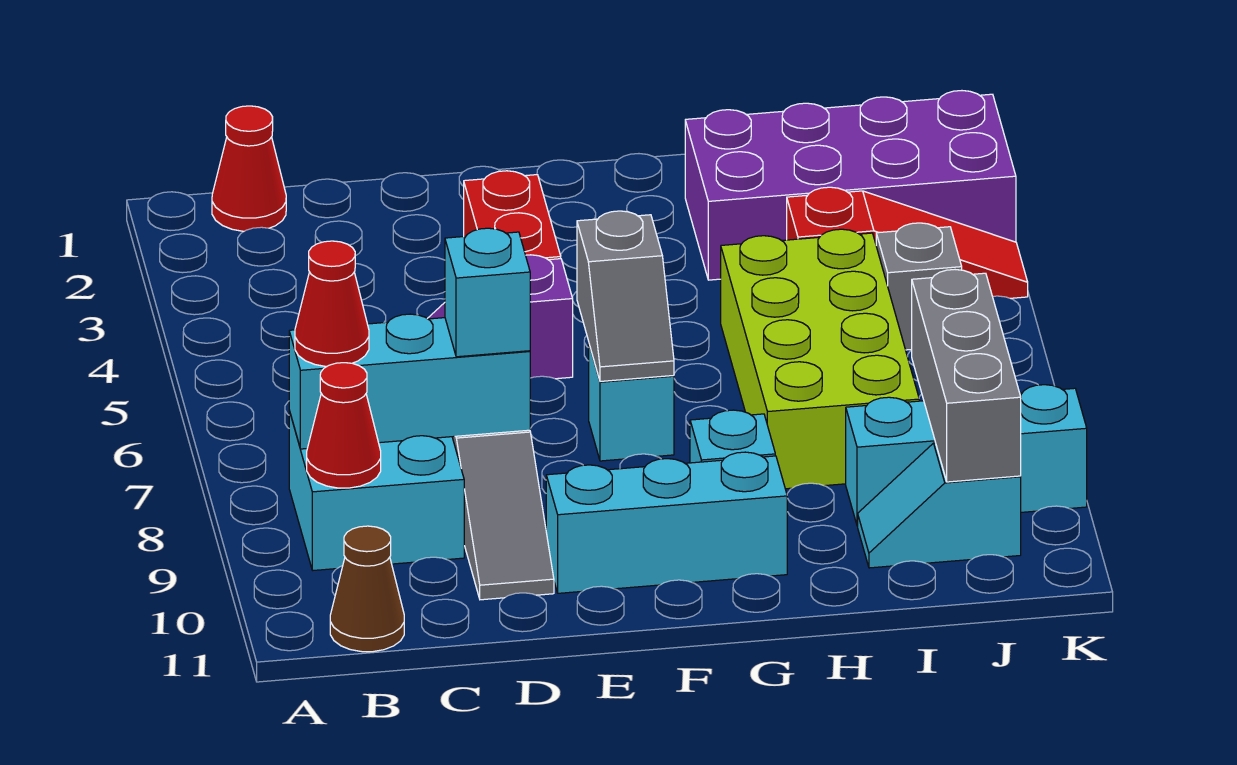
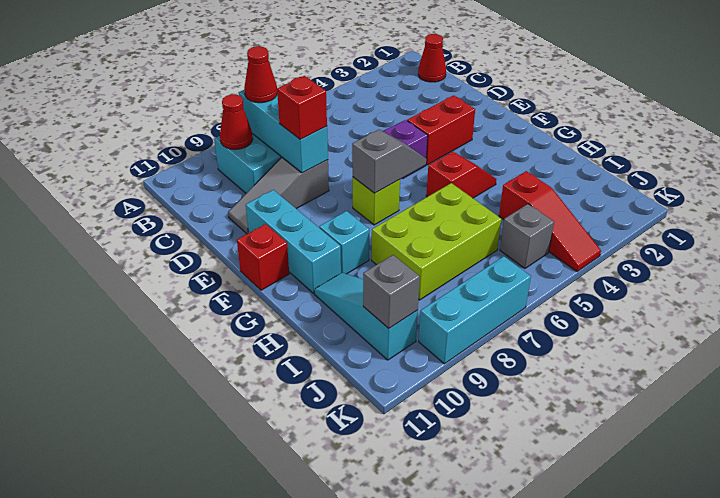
brown 1x1 cone [330,526,404,652] -> none
cyan 1x1 brick [445,228,530,357] -> red 1x1 brick [277,76,327,139]
grey 1x2 slope [577,211,674,381] -> grey 1x2 slope turned to [352,130,426,193]
cyan 1x1 brick [589,345,674,461] -> lime 1x1 brick [353,177,400,225]
none -> red 1x1 brick [237,224,289,290]
none -> red 1x2 slope [426,152,496,198]
purple 2x4 brick [685,91,1016,280] -> none
lime 2x4 brick [721,229,919,489] -> lime 2x3 brick [372,183,501,300]
cyan 1x3 brick [846,385,1087,526] -> cyan 1x3 brick turned to [419,256,531,364]
cyan 1x2 slope [858,443,1021,568] -> cyan 1x3 slope [314,273,418,360]
grey 1x3 brick [912,270,1021,482] -> grey 1x1 brick [363,255,420,328]

